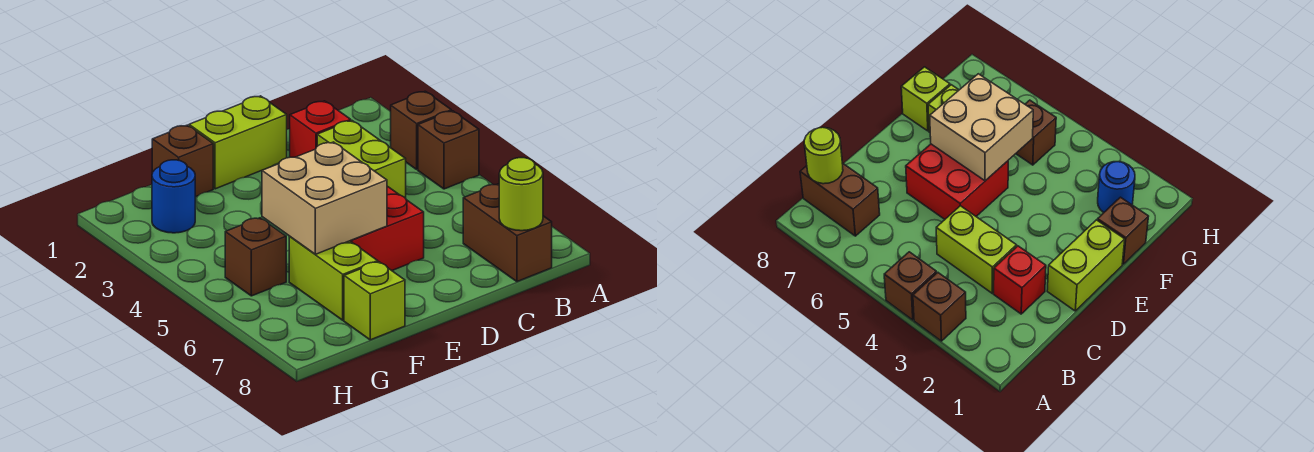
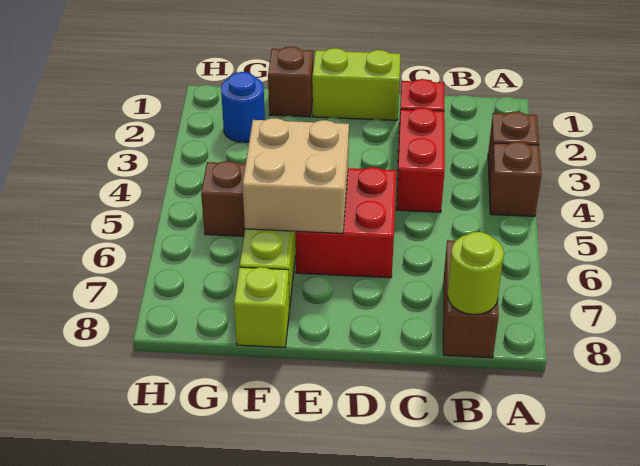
lime 1x2 brick [317,121,406,198] -> red 1x2 brick [396,108,445,212]

